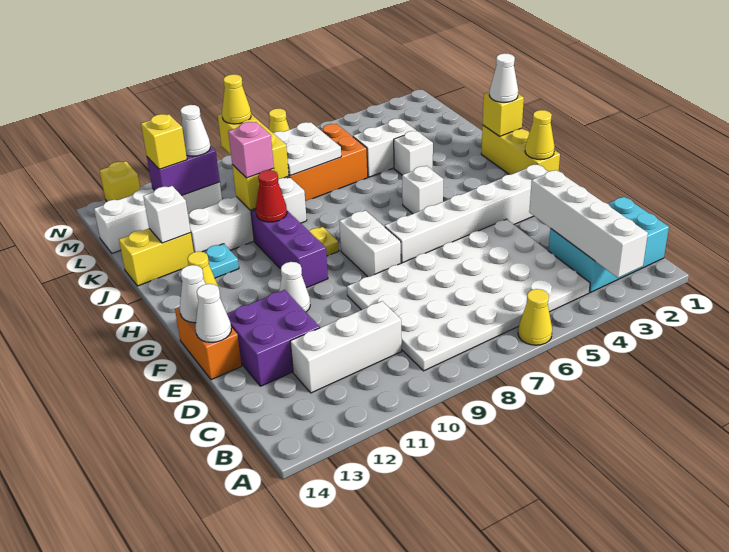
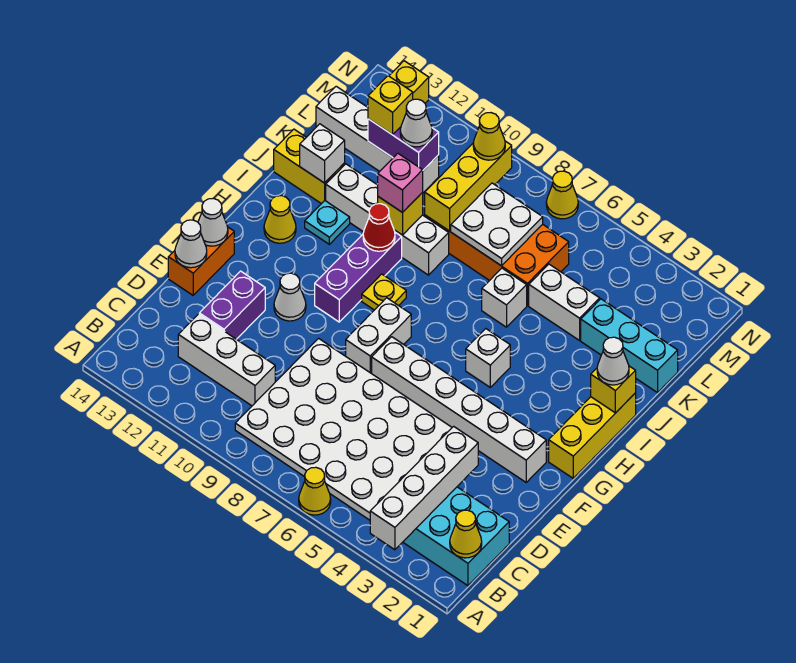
purple 2x2 brick [227,290,320,386] -> purple 1x2 brick [199,271,265,339]
yellow 1x1 cone [525,110,555,160] -> yellow 1x1 cone moved to [450,510,482,558]
white 1x1 brick [394,131,433,175] -> white 1x1 brick moved to [482,268,527,327]
none -> cyan 1x3 brick [581,299,678,393]

